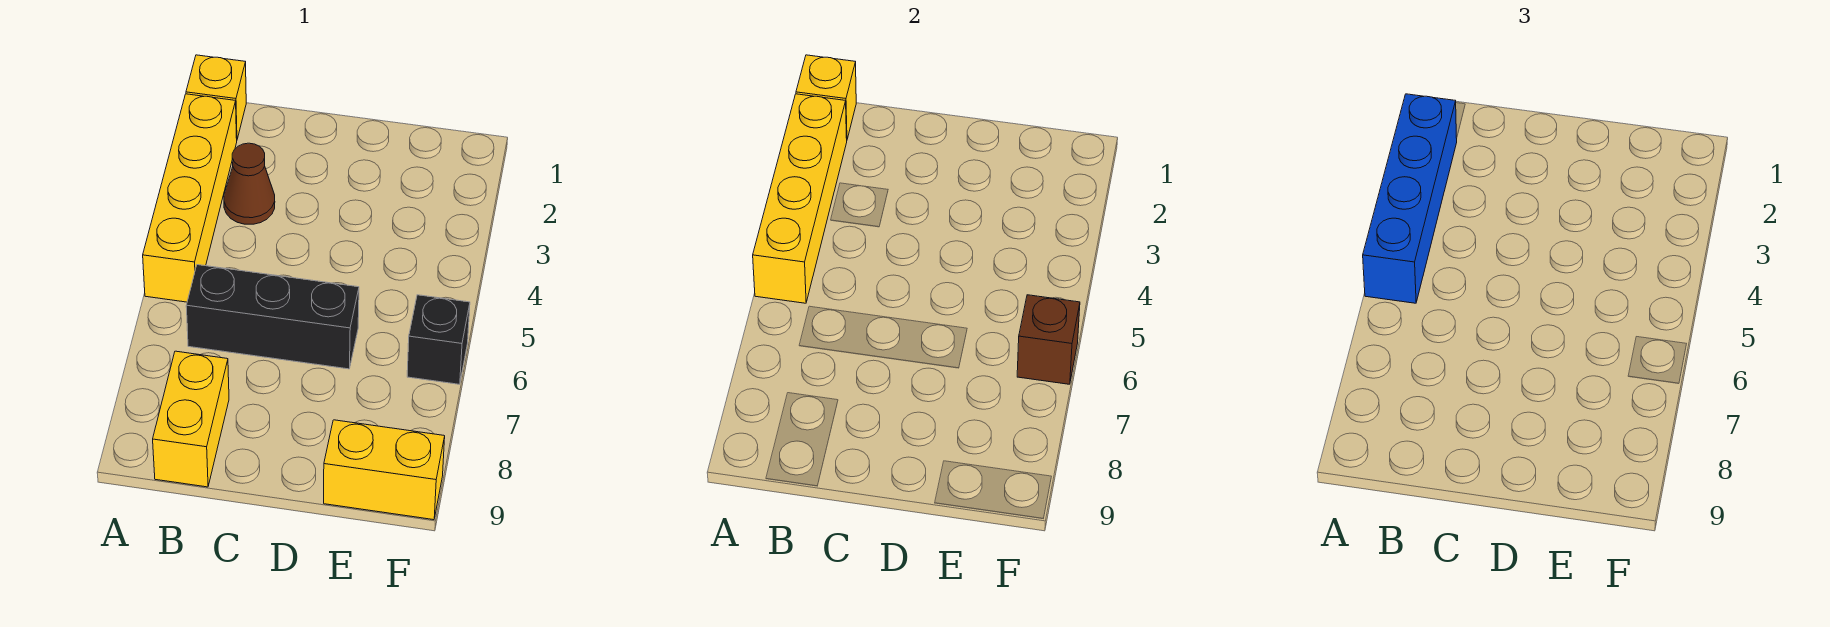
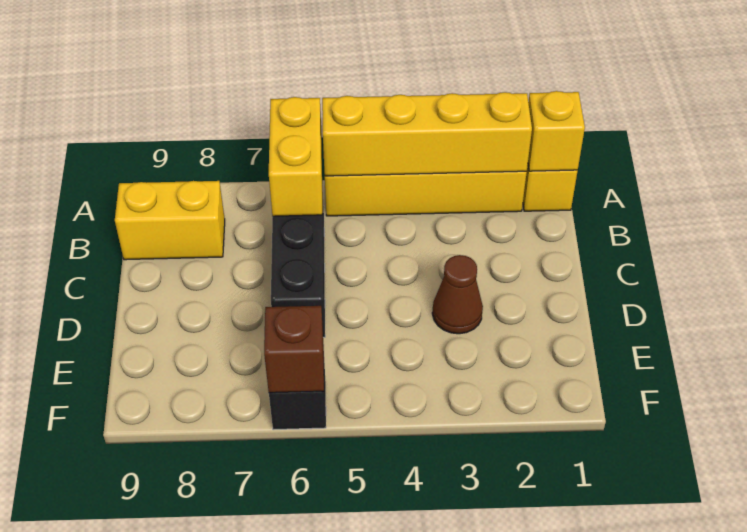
blue 1x4 brick [1363,94,1457,303] -> none
brown 1x1 cone [224,143,275,224] -> brown 1x1 cone moved to [432,255,483,334]
yellow 1x2 brick [324,420,445,520] -> yellow 1x2 brick moved to [269,97,322,216]

